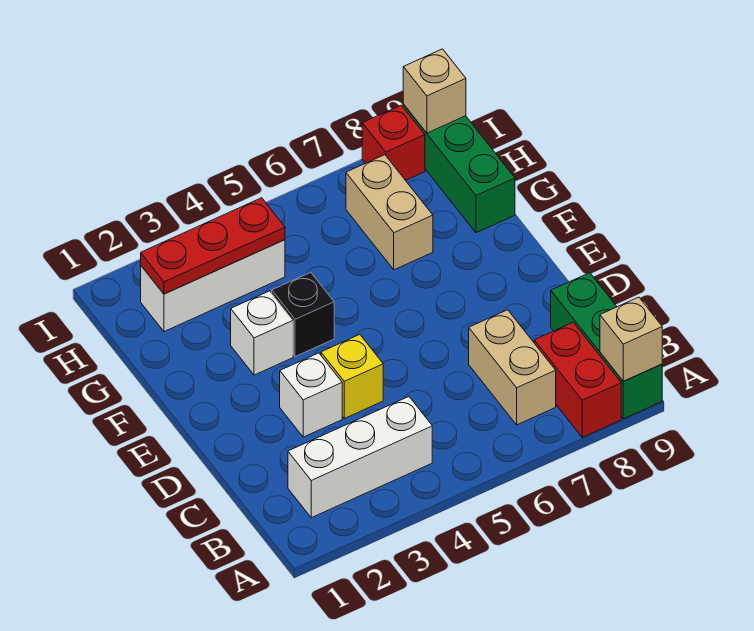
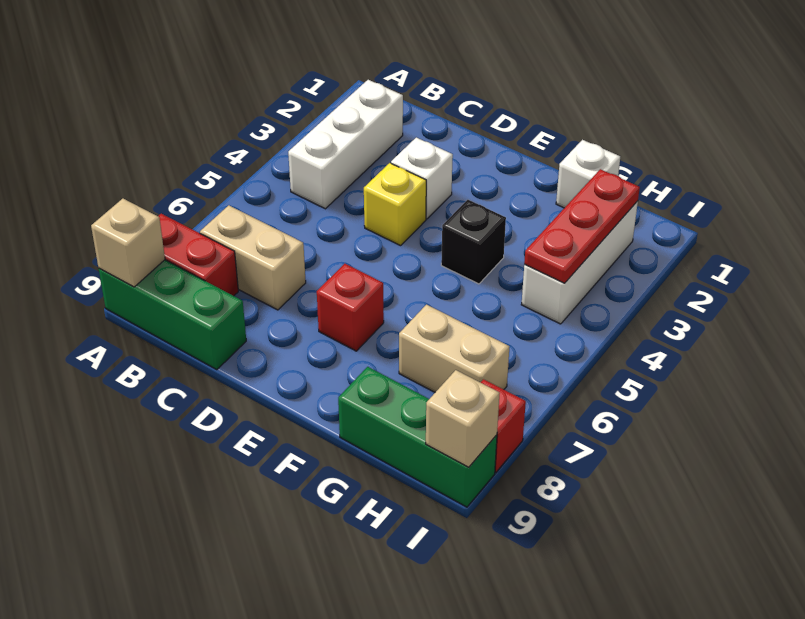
none -> red 1x1 brick [317,264,384,351]
white 1x1 brick [231,291,293,375] -> white 1x1 brick moved to [556,140,620,208]

